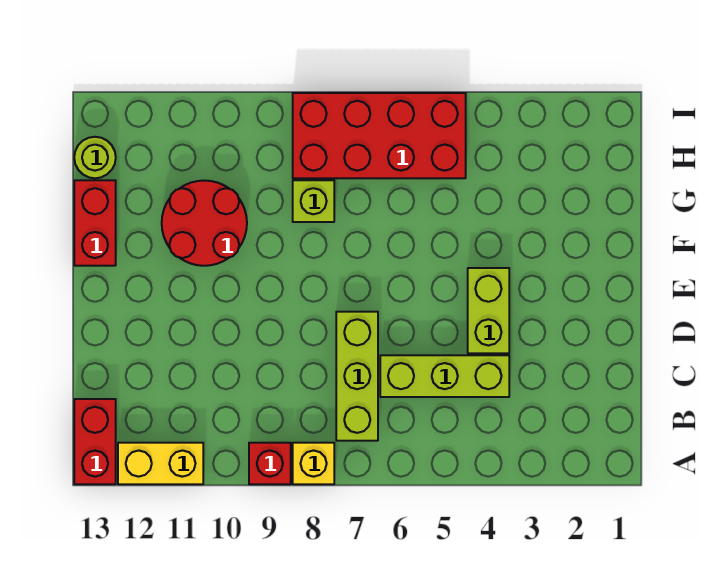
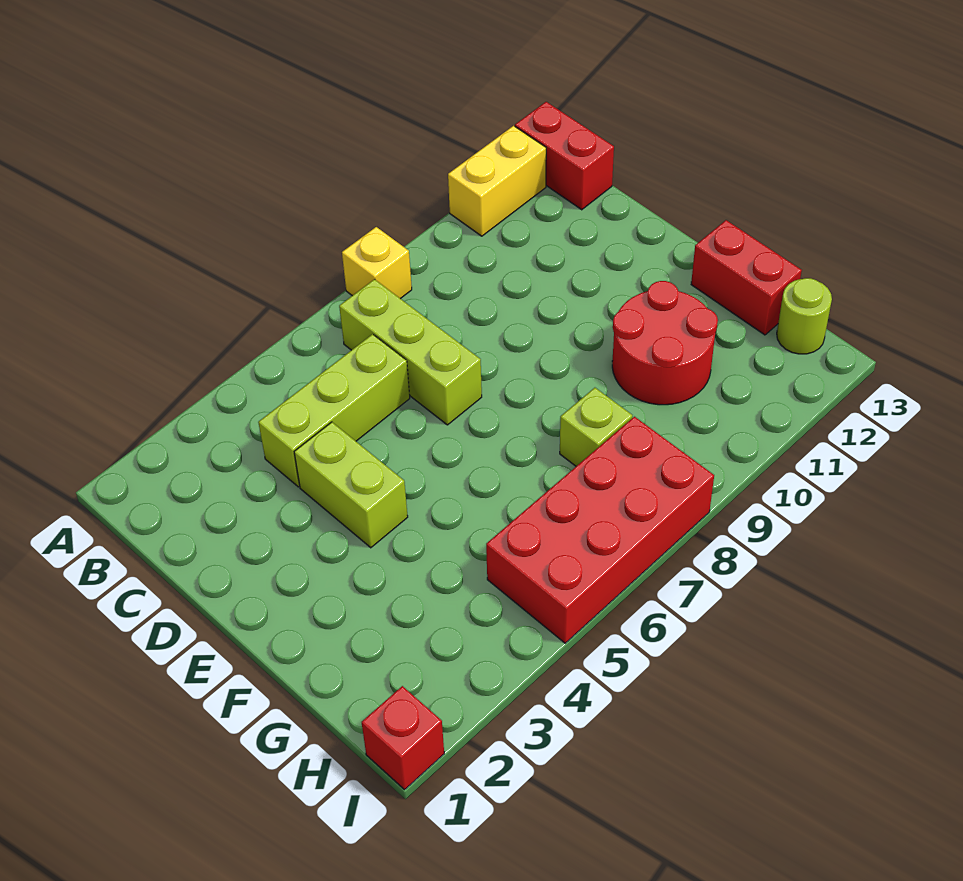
red 1x1 brick [249,443,291,484] -> red 1x1 brick moved to [362,686,444,790]

